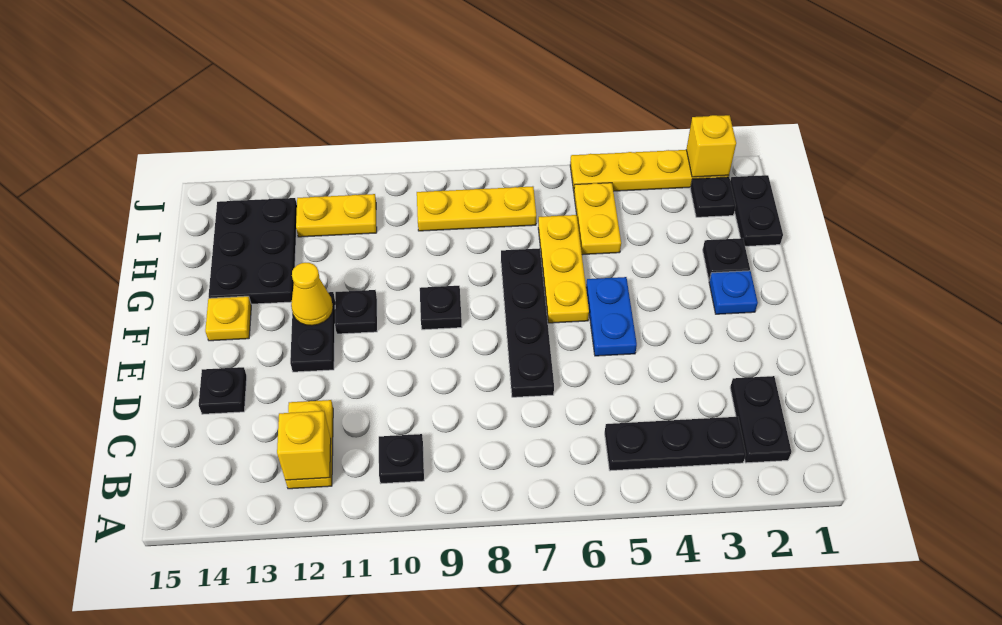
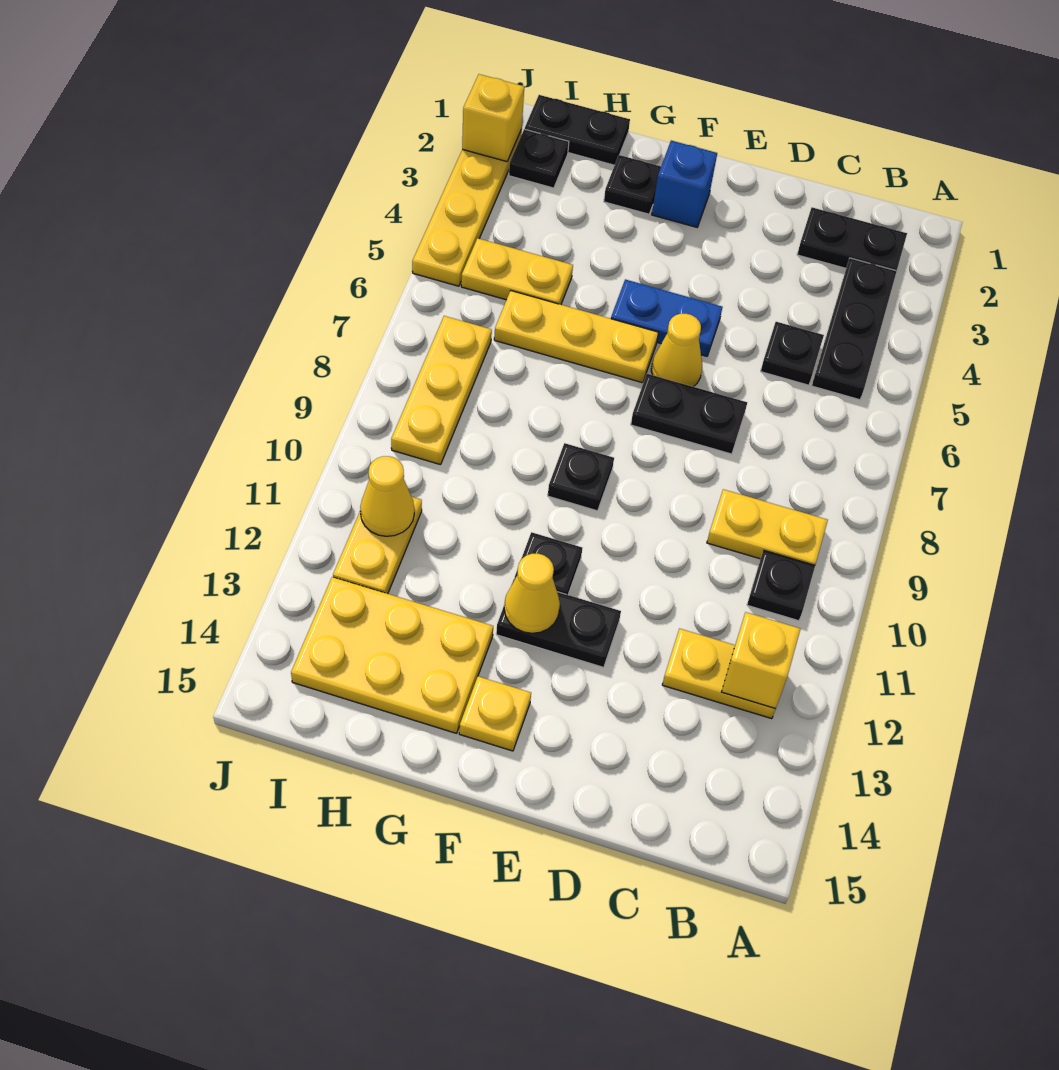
none -> yellow 1x2 plate [707,489,828,565]
black 1x4 plate [501,248,554,397] -> black 1x2 plate [631,374,747,454]
black 1x1 plate [199,367,247,414] -> black 1x1 plate moved to [761,322,824,385]
none -> yellow 1x1 cone [651,314,702,387]
blue 1x1 plate [709,271,758,314] -> blue 1x1 brick [652,141,717,227]
black 2x3 plate [209,198,297,304] -> yellow 2x3 plate [291,577,493,733]
none -> yellow 1x1 cone [360,456,414,536]

